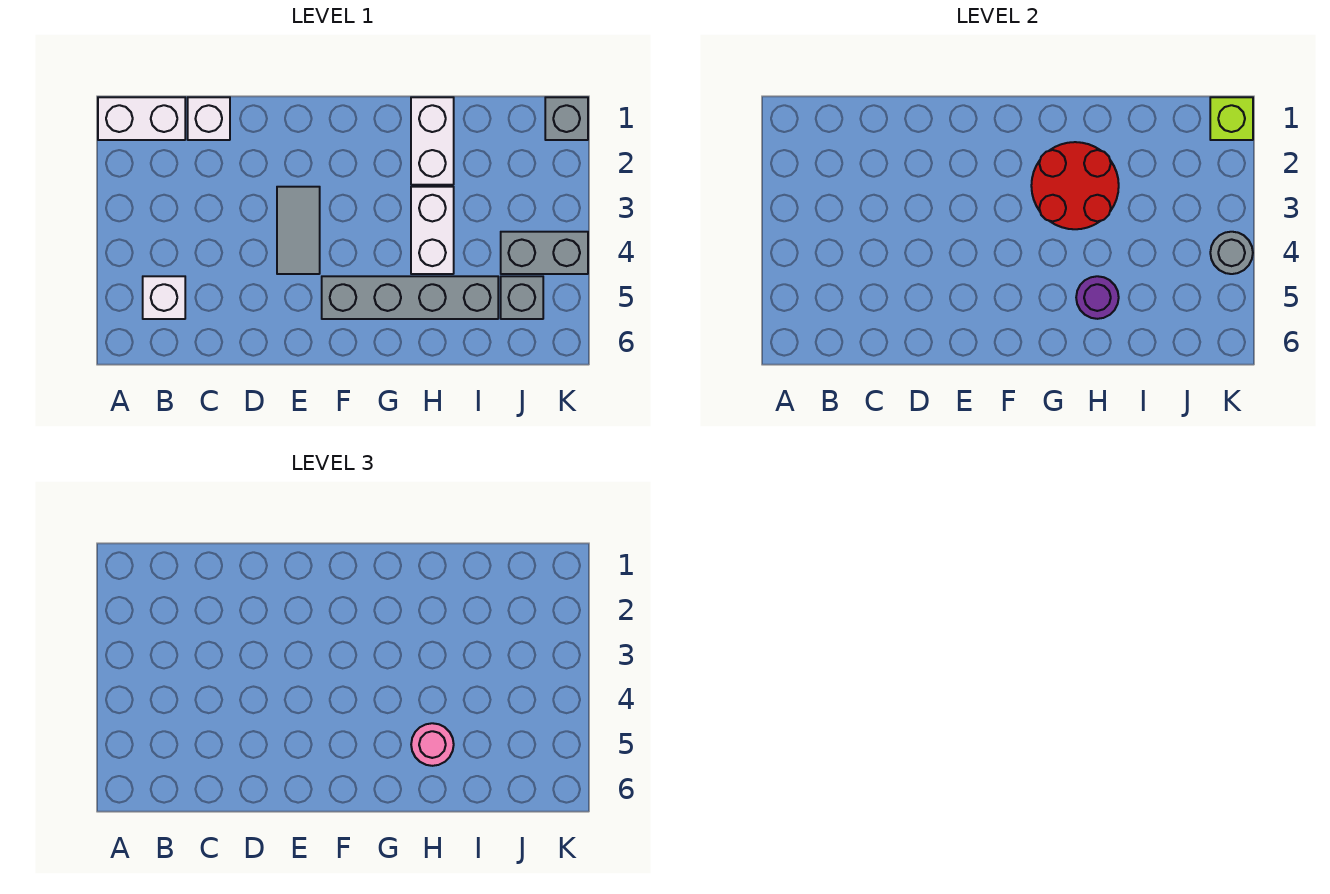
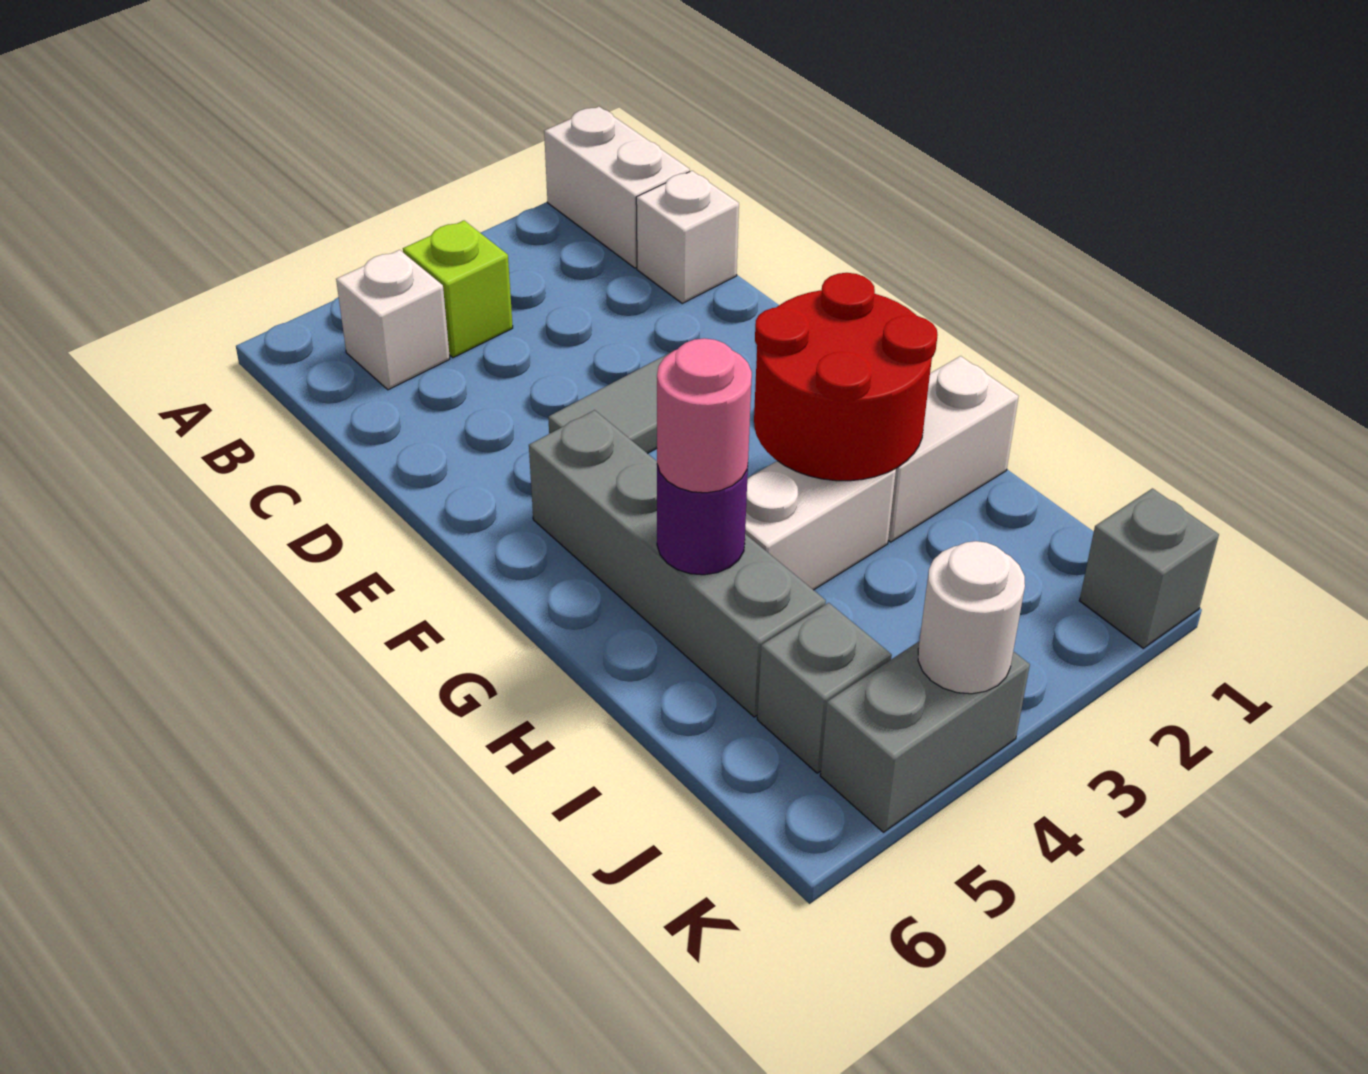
grey 1x2 brick [501,232,588,274] -> grey 1x2 brick turned to [820,642,1030,832]
lime 1x1 brick [1210,97,1253,140] -> lime 1x1 brick moved to [403,221,513,358]
grey 1x1 round brick [1210,232,1253,274] -> white 1x1 round brick [918,541,1025,694]

